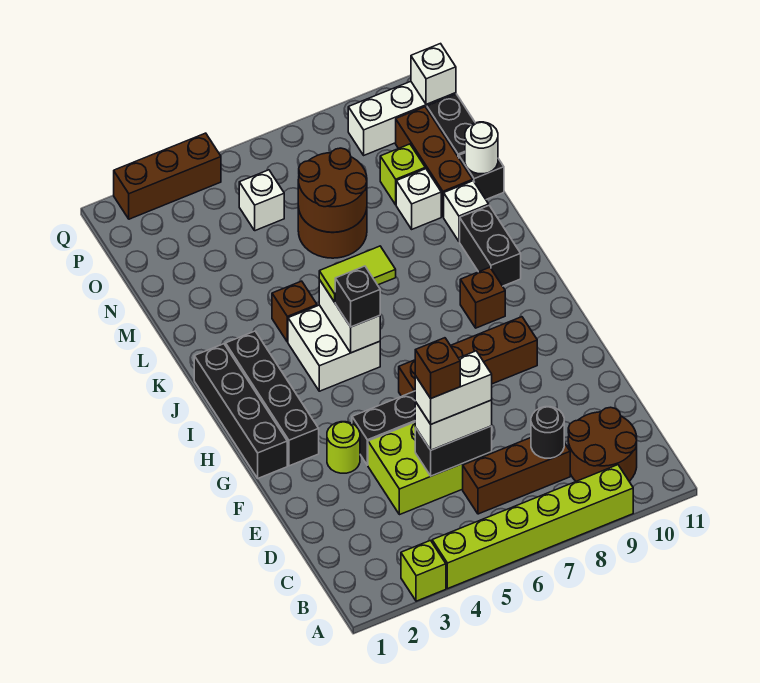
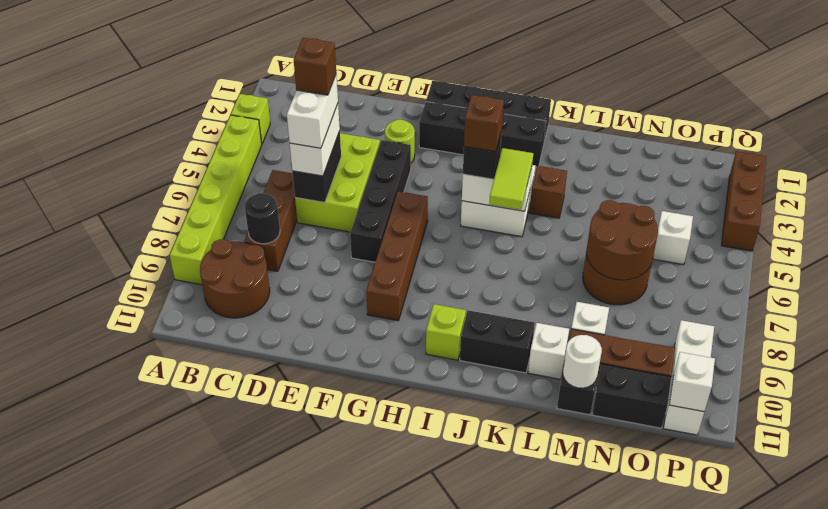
brown 1x1 brick [460,267,505,328] -> brown 1x1 brick moved to [464,95,504,152]
lime 1x1 brick [380,144,425,205] -> lime 1x1 brick moved to [426,304,466,360]

